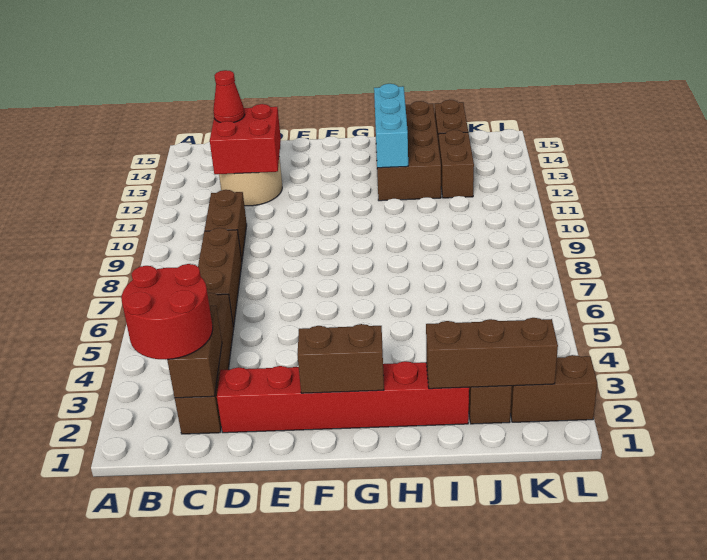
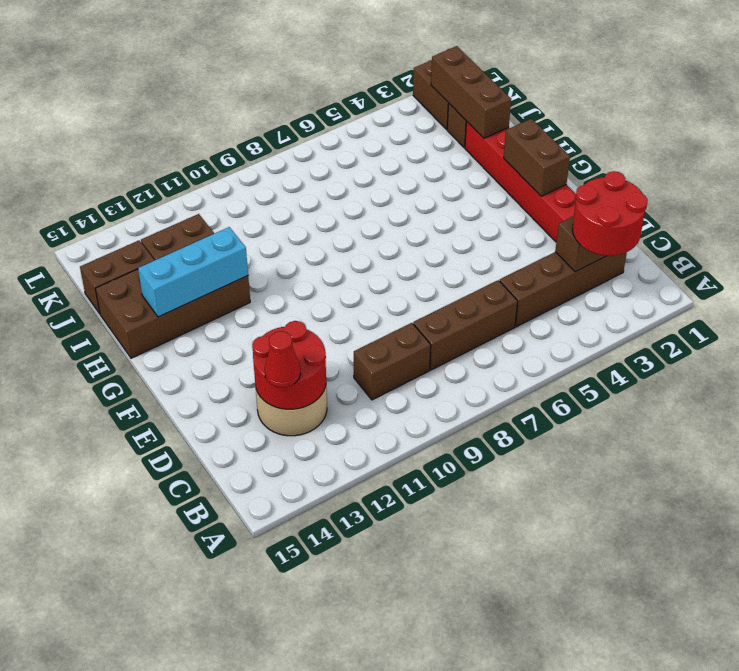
red 2x2 brick [210,104,281,174] -> red 2x2 round brick [252,321,326,409]

